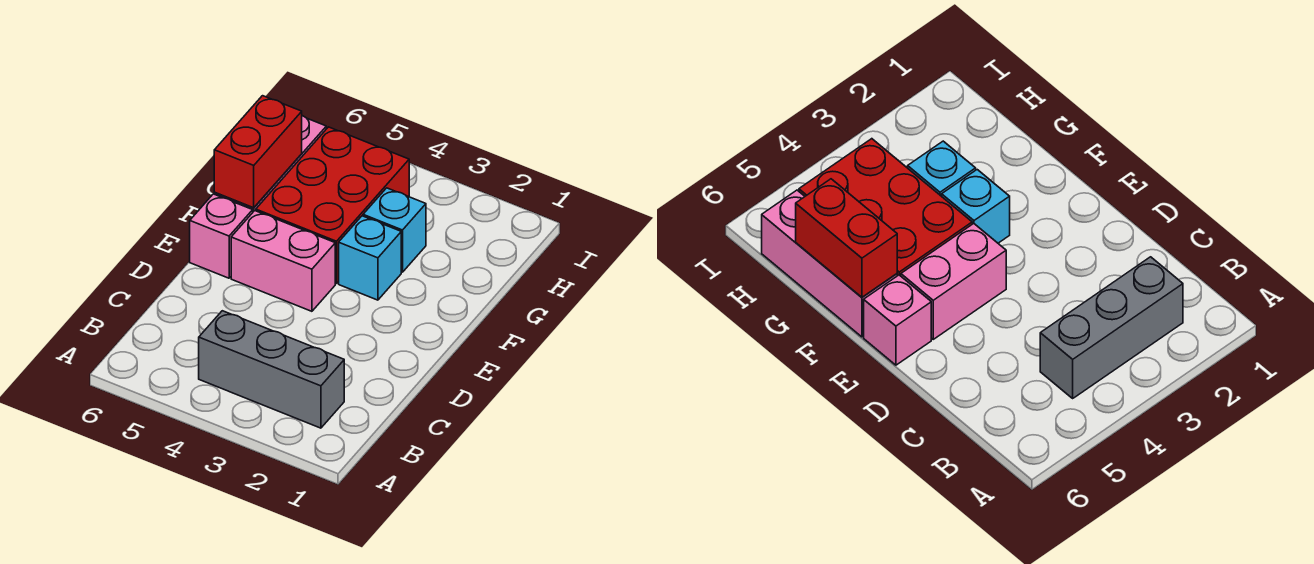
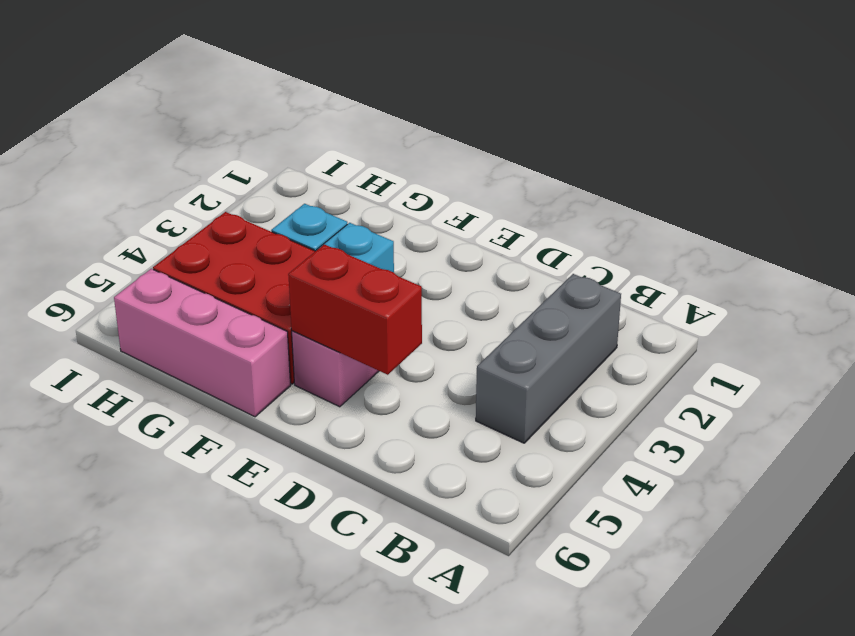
pink 1x1 brick [190,194,253,278] -> none
red 1x2 brick [214,96,302,208] -> red 1x2 brick moved to [288,244,422,375]

